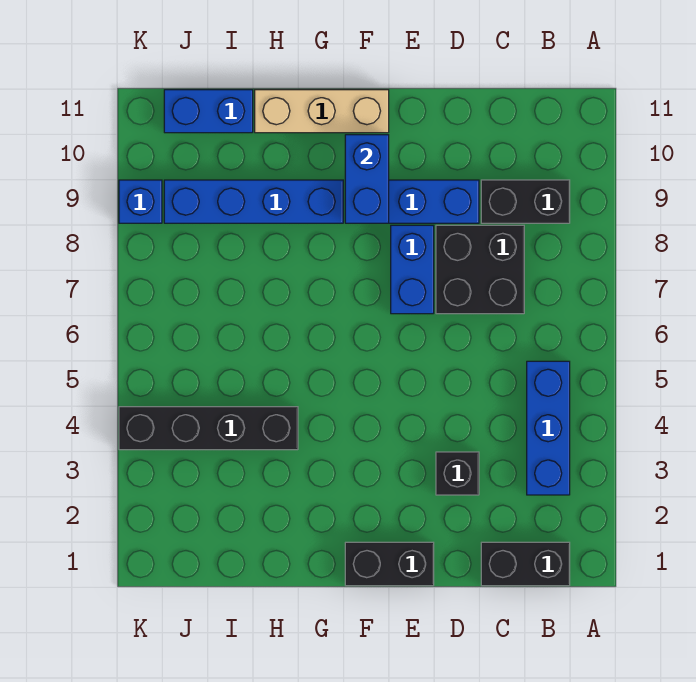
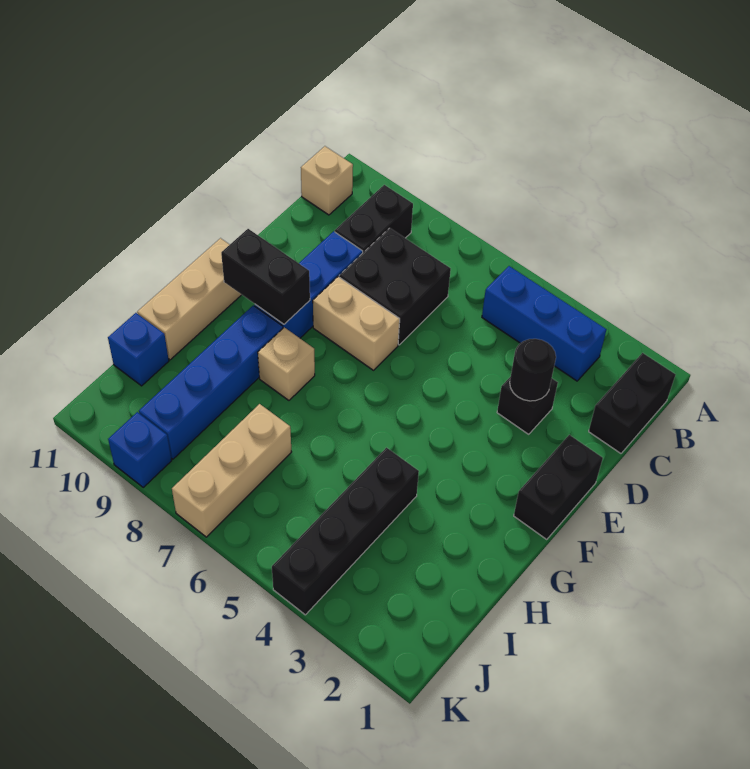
none -> tan 1x1 brick [301,146,353,215]
none -> black 1x1 round brick [510,339,556,401]
blue 1x2 brick [391,225,434,314] -> tan 1x2 brick [313,277,400,370]
blue 1x2 brick [345,135,389,223] -> black 1x2 brick [221,229,310,324]
none -> tan 1x1 brick [258,327,315,400]
none -> tan 1x3 brick [172,404,291,537]
blue 1x2 brick [164,90,253,133] -> blue 1x1 brick [108,313,169,386]

